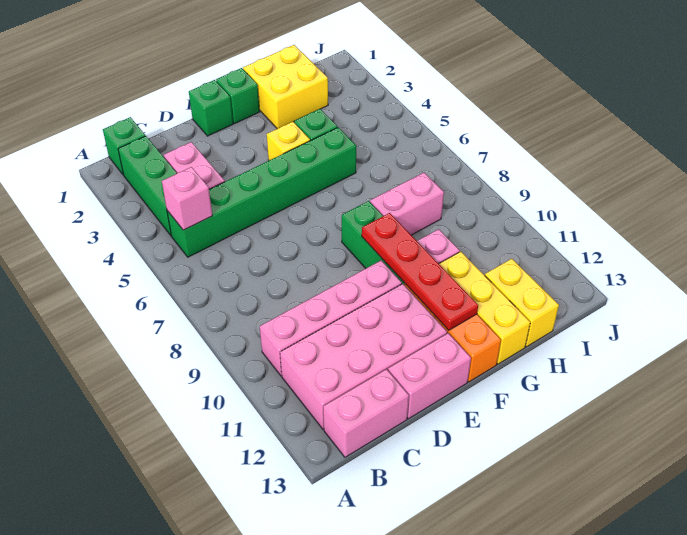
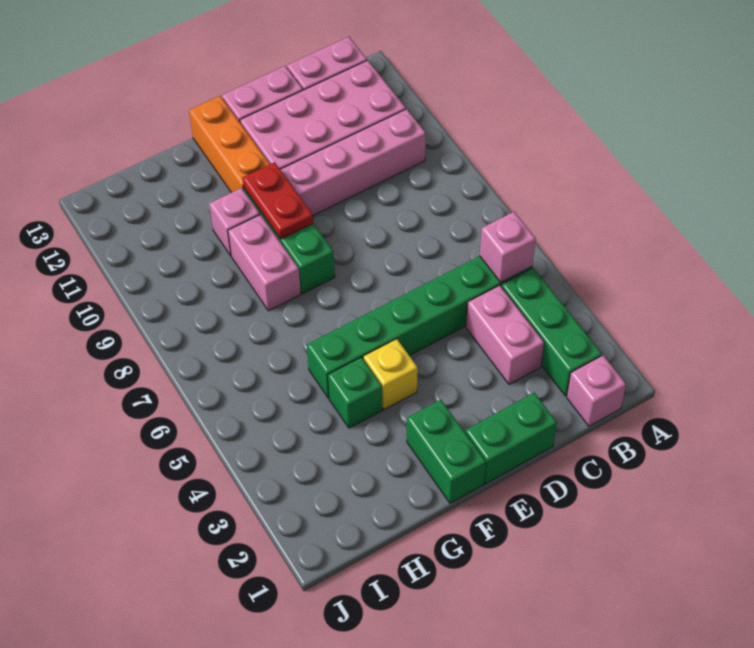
green 1x1 brick [103,117,145,175] -> pink 1x1 brick [567,355,626,426]
green 1x1 brick [189,80,233,136] -> green 1x2 brick [465,393,557,484]
green 1x1 brick [216,68,260,124] -> green 1x2 brick [407,400,486,503]
red 1x4 plate [362,213,478,330] -> red 1x2 plate [242,162,313,239]
yellow 2x2 brick [243,45,328,129] -> none
pink 1x2 brick [370,173,444,235] -> pink 1x2 brick turned to [228,215,301,311]
yellow 1x3 brick [439,252,530,364] -> none
yellow 1x2 brick [485,259,559,347] -> none

